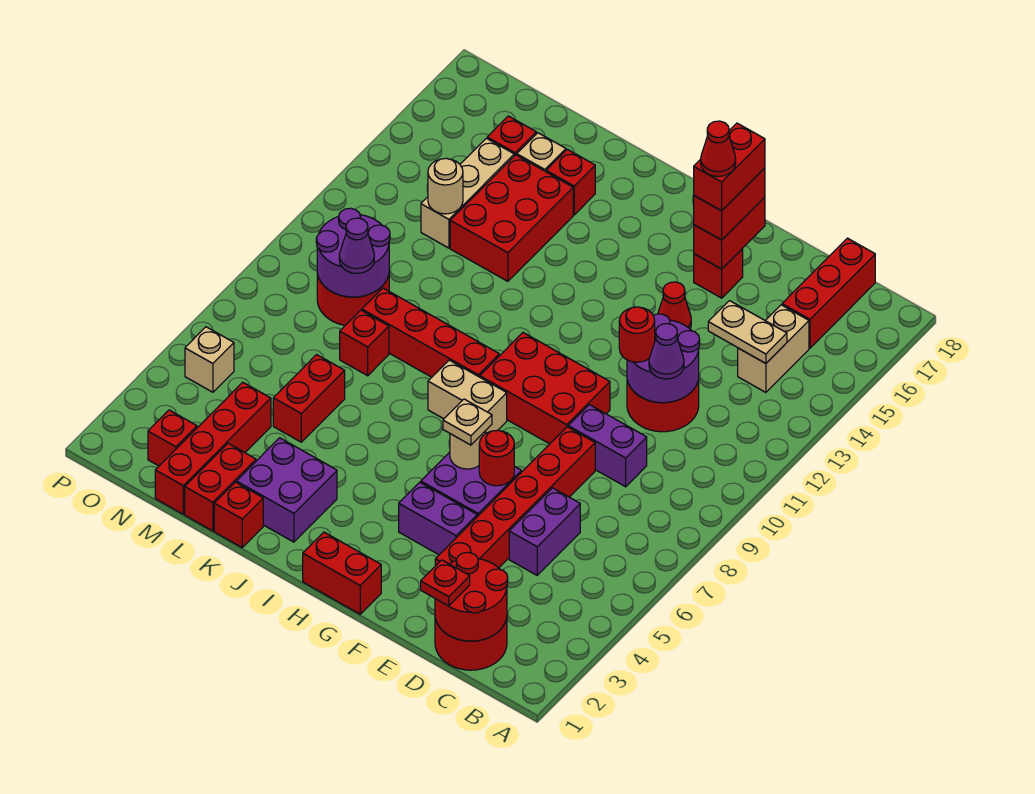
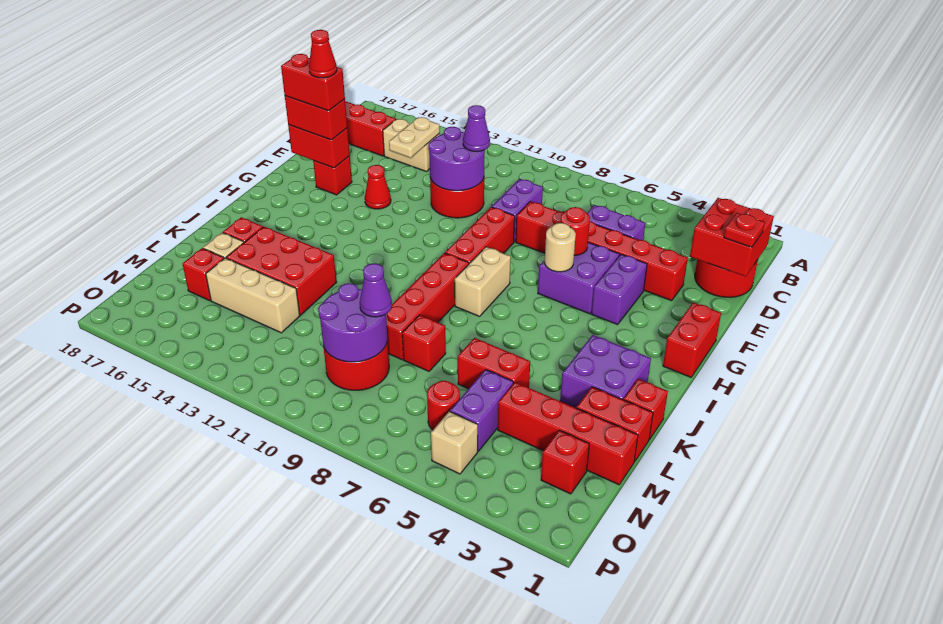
red 2x2 round brick [435,552,508,641] -> red 2x2 brick [690,198,774,277]
red 1x1 round brick [619,307,655,362] -> red 1x1 round brick moved to [427,381,460,430]
red 2x3 brick [480,333,610,444] -> red 1x3 brick [445,207,515,264]
tan 1x1 plate [443,399,492,445] -> none
none -> purple 1x2 brick [450,370,513,451]
tan 1x1 round brick [428,158,463,214] -> none

